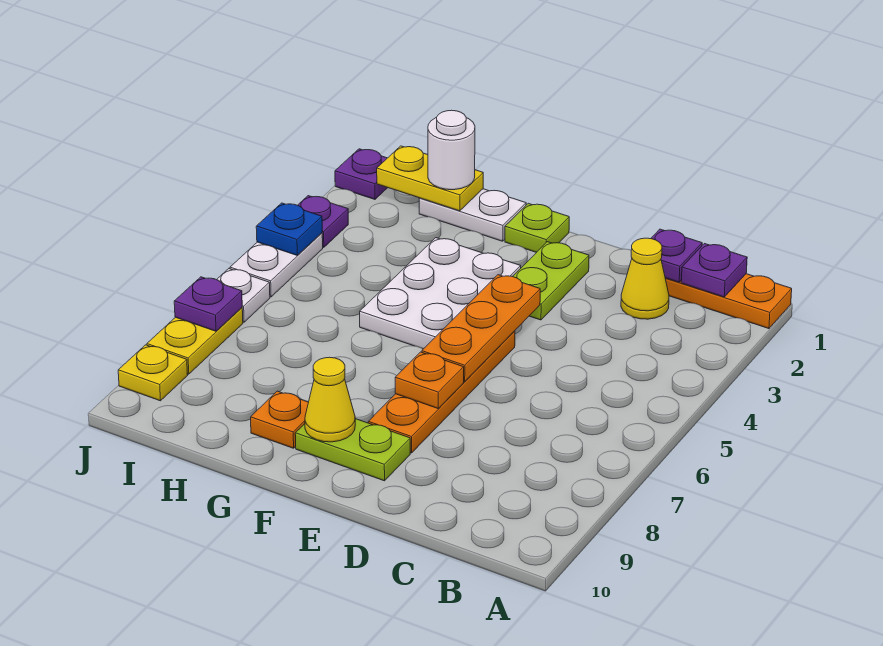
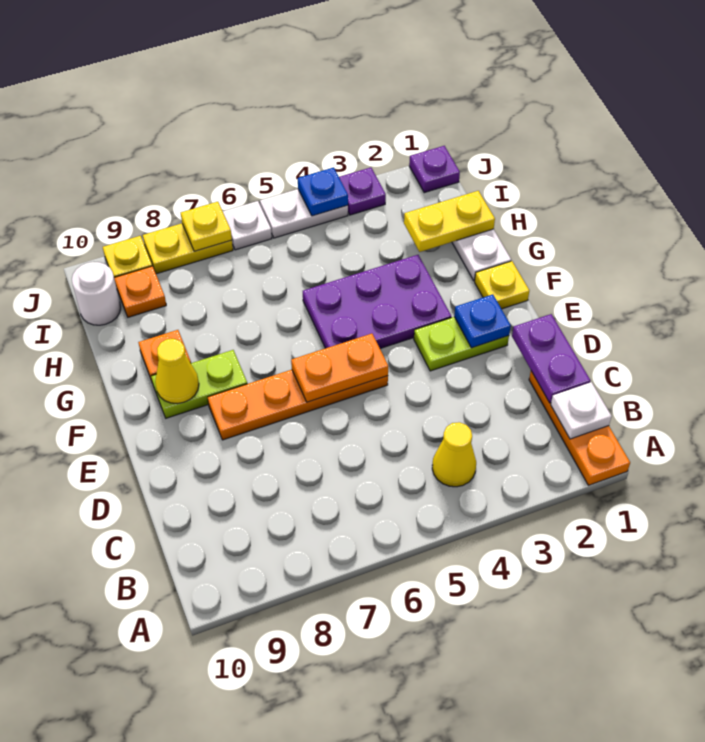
purple 1x1 plate [681,244,747,297] -> white 1x1 plate [551,382,612,439]
purple 1x1 plate [651,229,702,282] -> purple 1x2 plate [512,314,590,403]
yellow 1x1 cone [621,238,669,319] -> yellow 1x1 cone moved to [432,422,476,487]
none -> blue 1x1 plate [454,294,511,348]
orange 1x3 plate [422,275,540,382] -> orange 1x2 plate [291,334,388,402]
orange 1x1 plate [395,352,464,408] -> orange 1x1 plate moved to [114,266,166,317]
lime 1x2 plate [295,419,410,481] -> lime 1x2 plate turned to [151,350,247,418]
lime 1x1 plate [505,203,569,252] -> yellow 1x1 plate [475,261,529,309]
white 2x3 plate [360,238,521,349] -> purple 2x3 plate [303,255,451,349]
yellow 1x2 plate [377,146,483,211] -> yellow 1x2 plate turned to [404,191,495,252]
white 1x1 round brick [428,110,475,190] -> white 1x1 round brick moved to [72,262,121,325]
purple 1x1 plate [174,277,242,331] -> yellow 1x1 plate [181,202,232,251]

